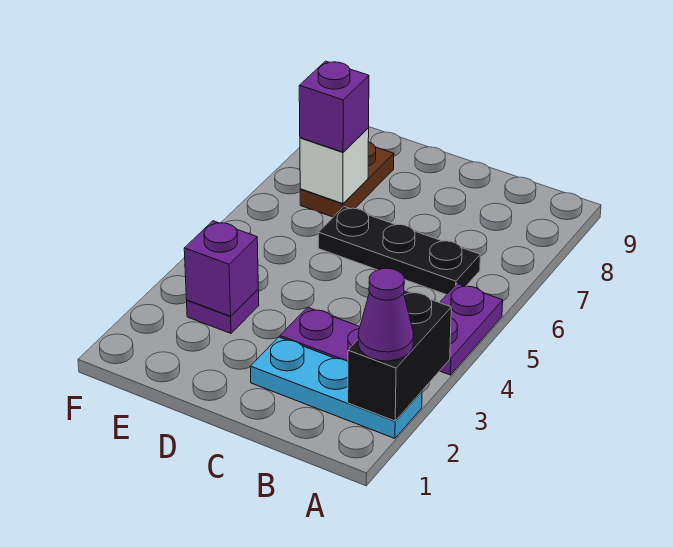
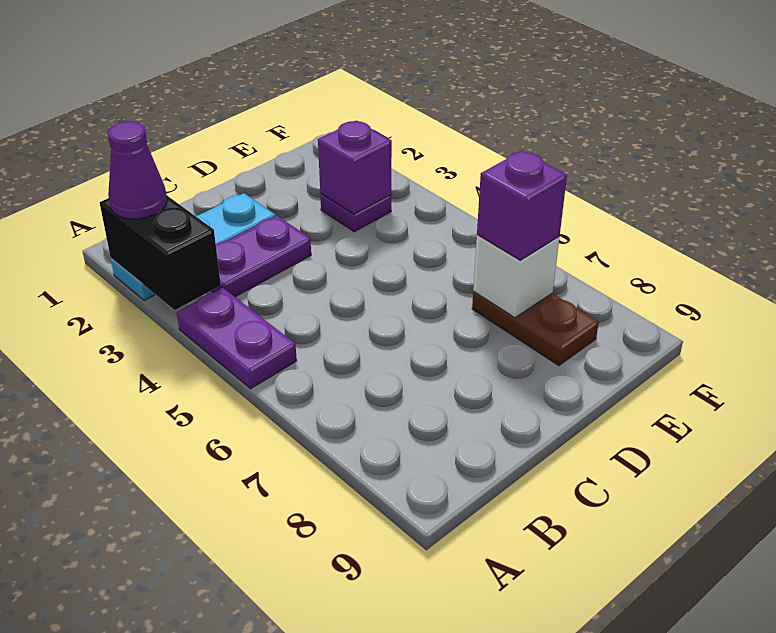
black 1x3 plate [318,207,480,295] -> none

